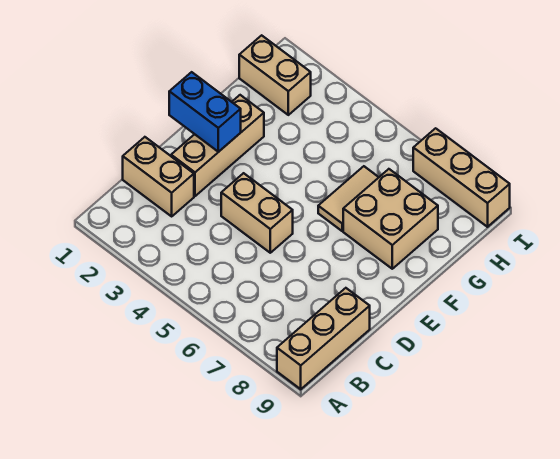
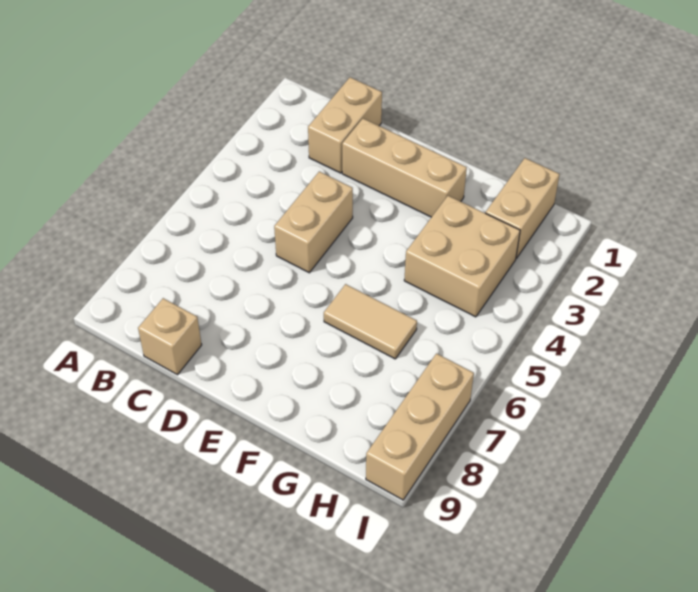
tan 1x3 brick [277,288,370,389] -> tan 1x1 brick [138,298,202,375]
blue 1x2 brick [169,72,241,152] -> none
tan 2x2 brick [343,169,438,269] -> tan 2x2 brick moved to [404,196,520,317]

